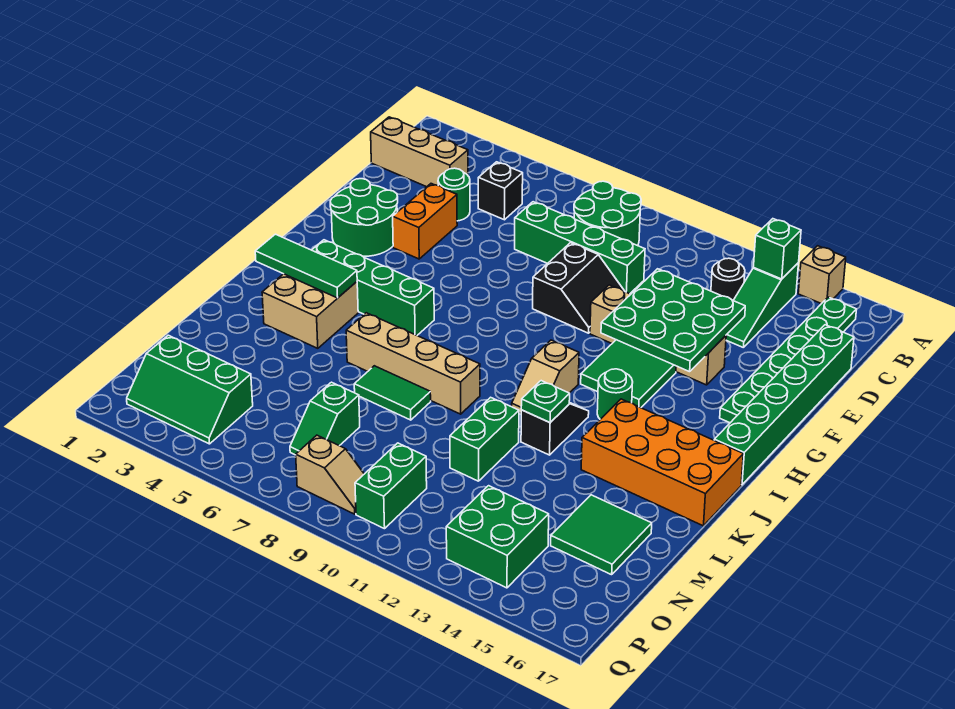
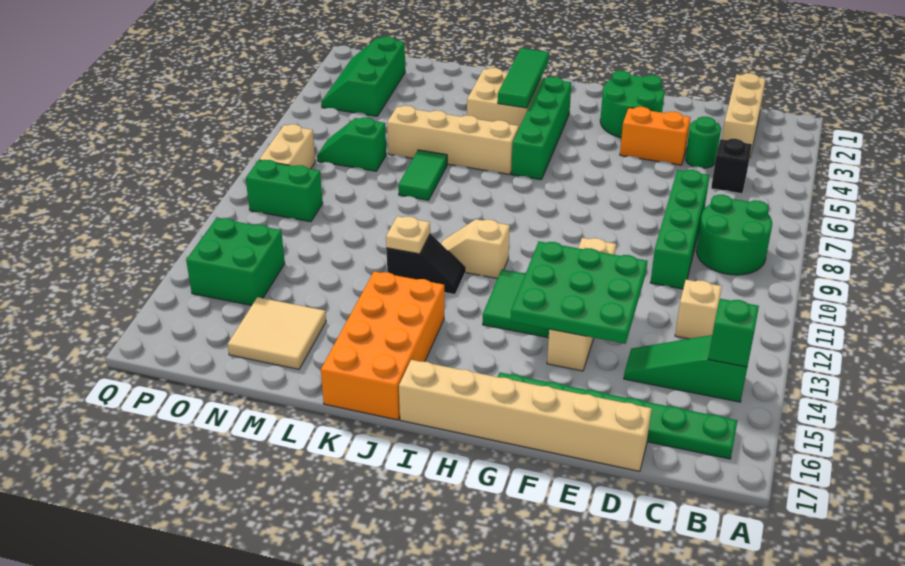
tan 1x1 brick [798,246,846,304] -> tan 1x1 brick moved to [675,280,722,339]
black 1x1 round brick [711,258,745,301] -> none
green 1x6 brick [714,325,854,485] -> tan 1x6 brick [399,360,652,471]
black 2x2 slope [533,243,625,333] -> none
green 1x1 round brick [597,369,633,419] -> none
tan 1x4 brick [346,313,480,414] -> tan 1x4 brick turned to [387,106,519,174]
green 1x1 plate [521,381,570,423] -> tan 1x1 plate [386,216,430,254]
green 1x2 brick [450,397,519,481] -> none
green 2x2 tile [551,495,652,575] -> tan 2x2 tile [228,297,326,369]
tan 1x2 slope [296,435,364,514] -> tan 1x2 brick [259,124,315,169]

